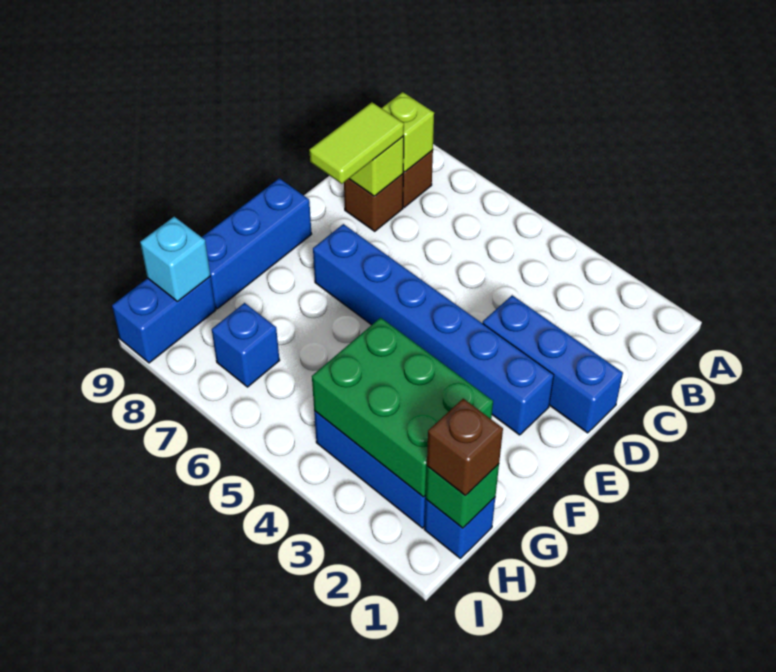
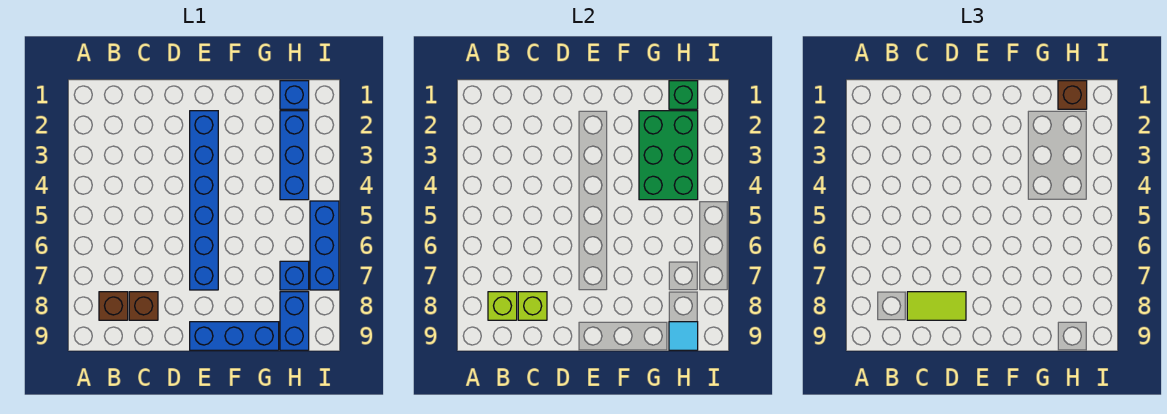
blue 1x3 brick [483,295,623,433] -> blue 1x3 brick moved to [310,201,339,290]
blue 1x2 brick [112,277,216,363] -> blue 1x2 brick turned to [280,292,309,350]
cyan 1x1 brick [140,217,210,301] -> cyan 1x1 tile [669,322,698,350]

